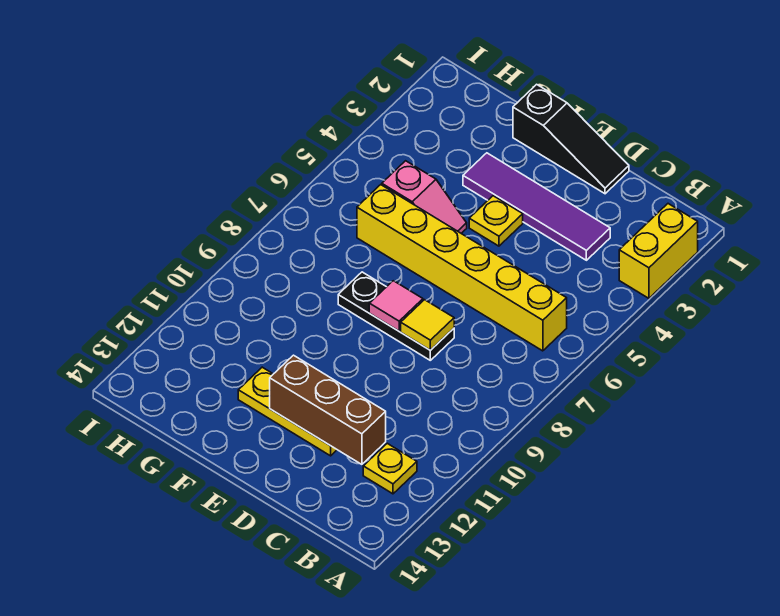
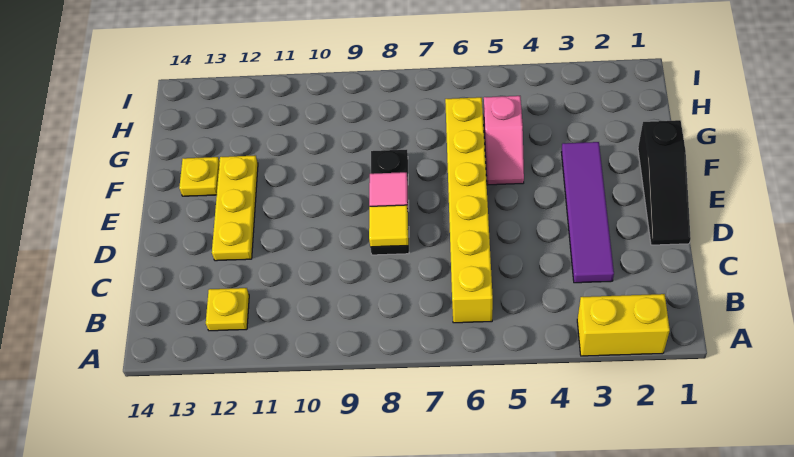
brown 1x3 brick [270,355,386,464] -> none
yellow 1x1 plate [469,196,523,246] -> yellow 1x1 plate moved to [179,157,220,196]

